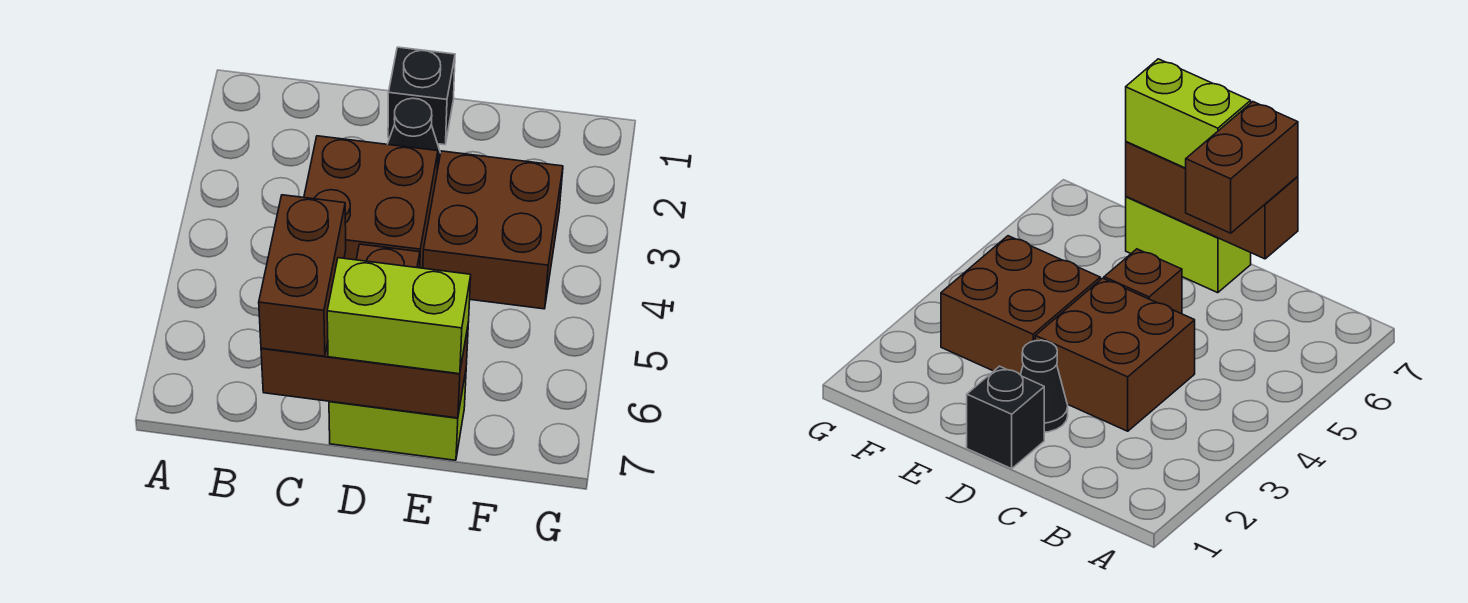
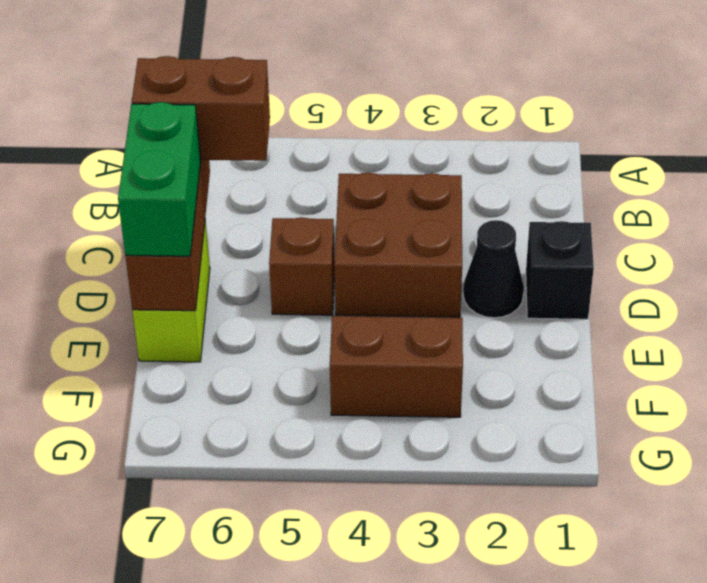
lime 1x2 brick [327,258,471,374] -> green 1x2 brick [118,102,201,256]
brown 2x2 brick [423,151,563,309] -> brown 1x2 brick [330,316,463,417]

